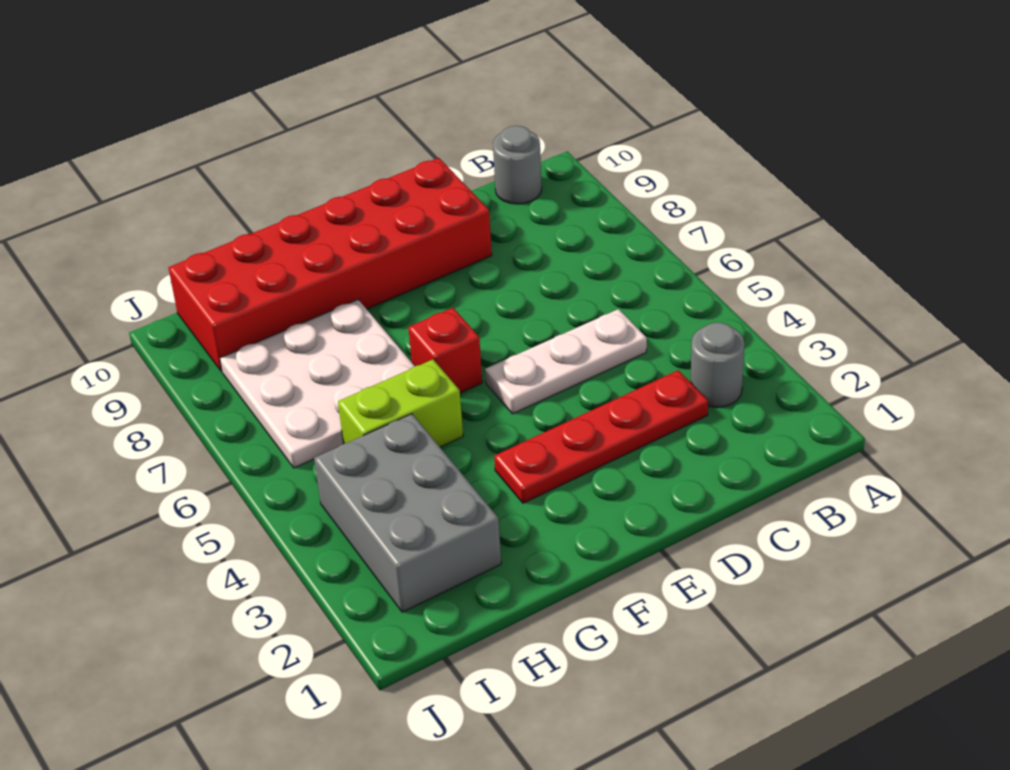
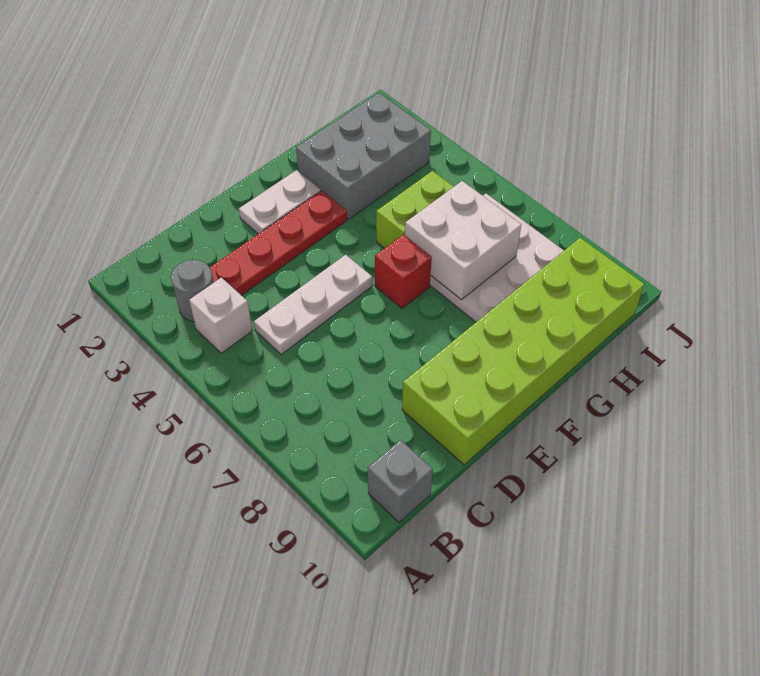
none -> white 1x1 brick [189,278,252,353]
grey 1x1 round brick [493,126,542,204] -> grey 1x1 brick [368,440,433,522]
red 2x6 brick [169,158,492,371] -> lime 2x6 brick [402,238,644,465]
none -> white 1x2 plate [239,170,321,234]
none -> white 2x2 brick [405,181,521,300]
grey 2x3 brick [314,414,501,612] -> grey 2x3 brick turned to [296,93,431,219]

